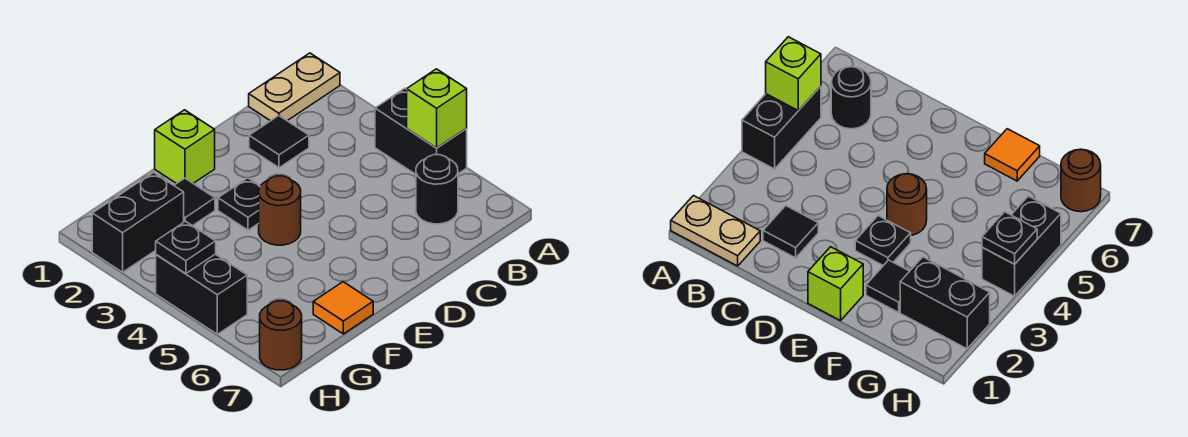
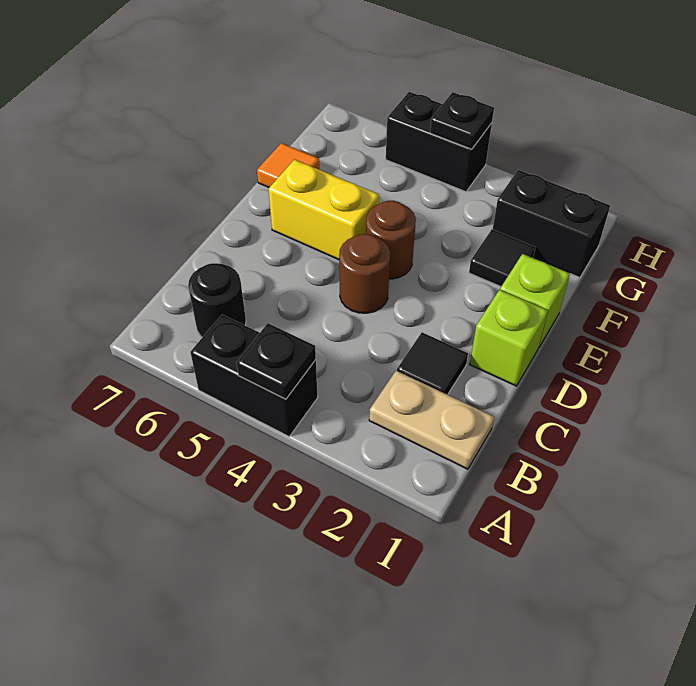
tan 1x2 plate [249,53,340,121] -> tan 1x2 plate turned to [369,371,494,469]
lime 1x1 brick [407,69,467,148] -> lime 1x1 brick moved to [470,290,548,386]
black 1x1 plate [218,178,260,230] -> black 1x1 plate moved to [237,323,316,399]
none -> yellow 1x2 brick [268,159,379,260]
black 1x2 brick [92,172,184,272] -> black 1x2 brick turned to [493,170,610,278]
brown 1x1 round brick [260,301,302,370] -> brown 1x1 round brick moved to [339,234,390,313]

